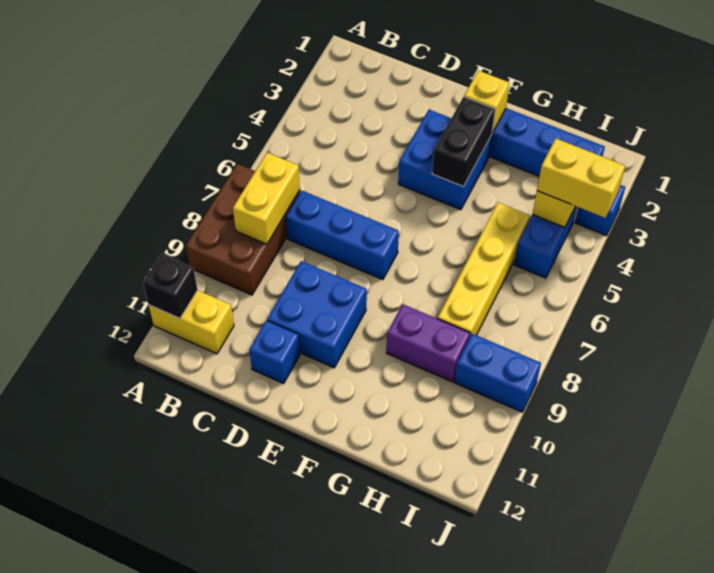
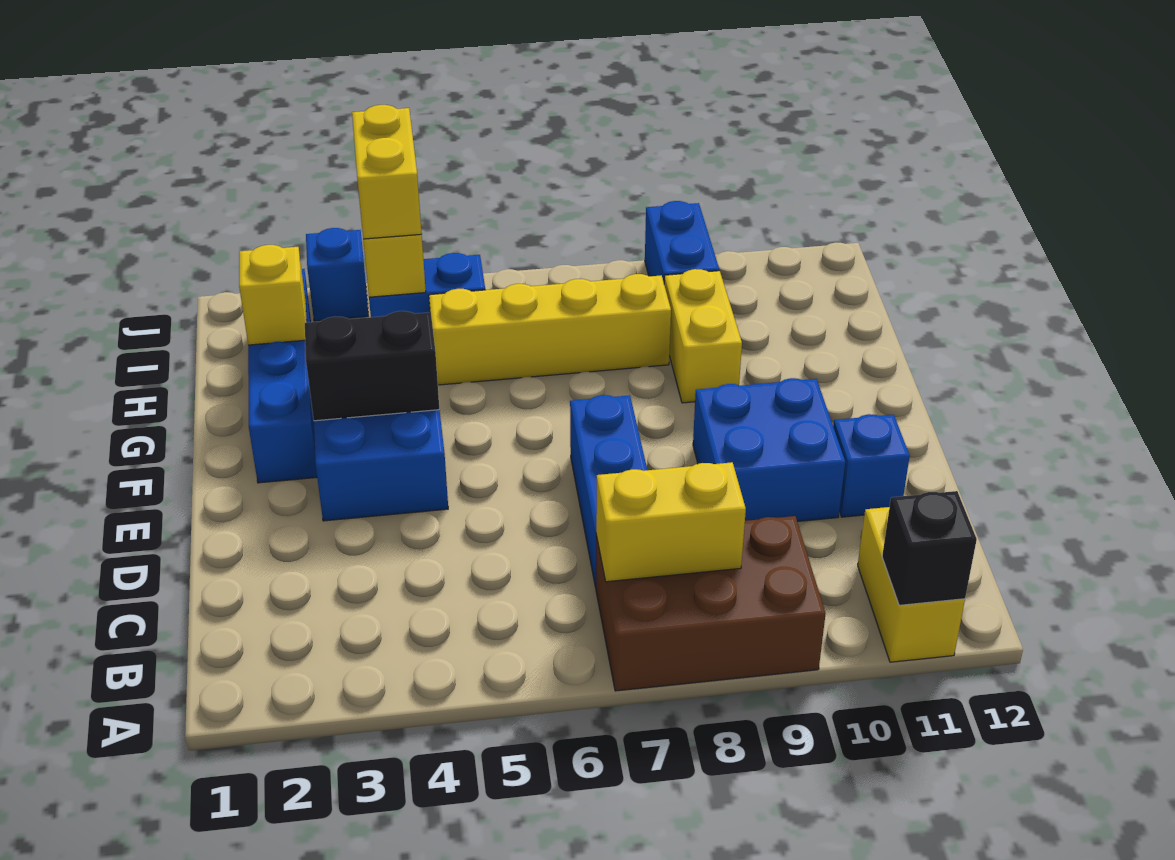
yellow 1x1 brick [464,70,510,132] -> yellow 1x1 brick moved to [239,245,307,345]
purple 1x2 brick [386,304,470,382] -> yellow 1x2 brick [664,269,742,403]

